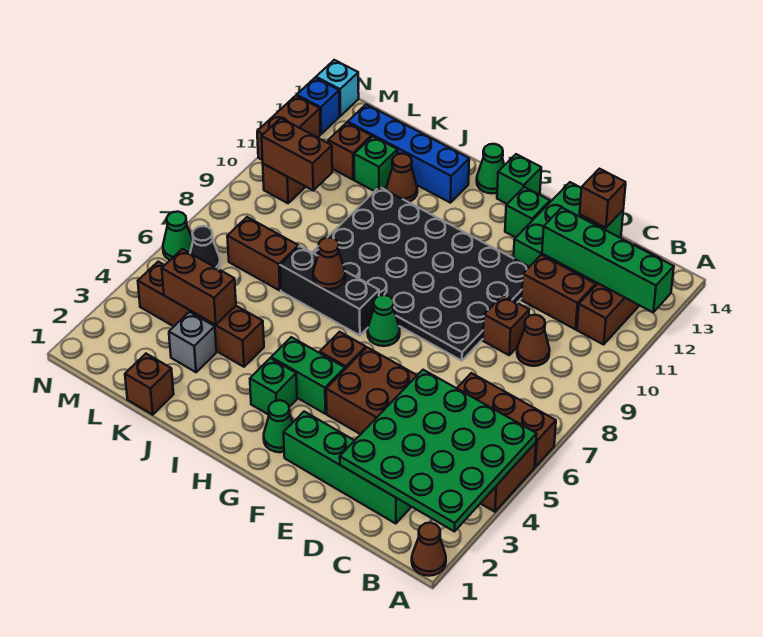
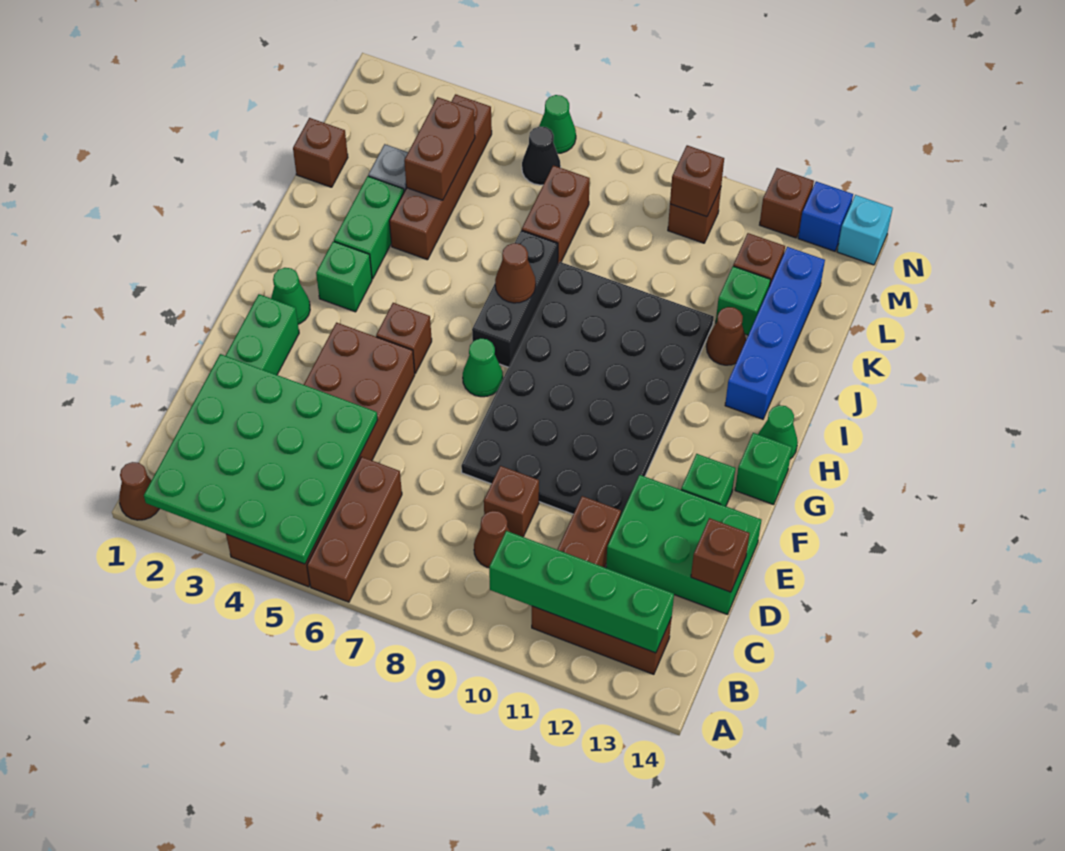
green 1x4 brick [542,208,674,312] -> green 1x4 brick turned to [489,531,674,653]
green 1x2 brick [271,337,345,414] -> green 1x2 brick moved to [334,176,404,279]
brown 1x2 brick [262,118,332,191] -> brown 1x1 brick [670,145,724,217]
brown 1x2 brick [257,96,320,160] -> brown 1x1 brick [760,168,814,238]

